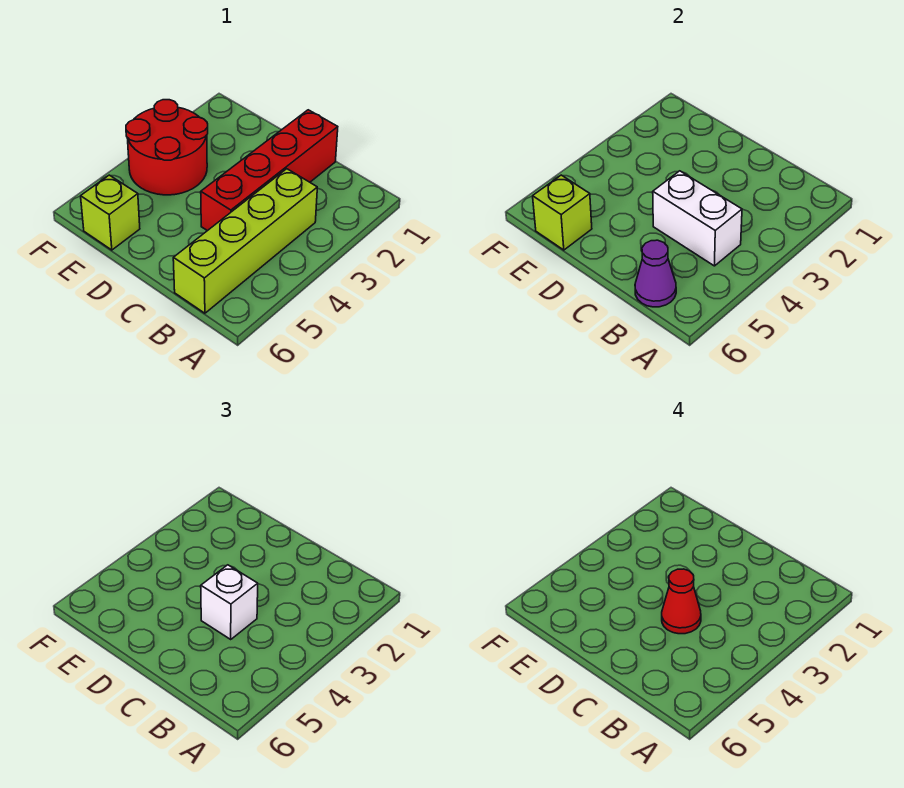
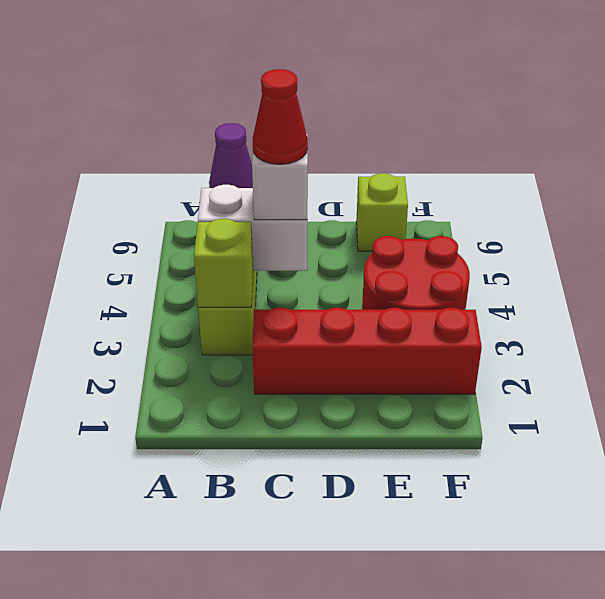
red 1x4 brick [201,110,338,231] -> red 1x4 brick turned to [252,308,482,394]
lime 1x1 brick [533,175,592,250] -> lime 1x1 brick moved to [194,219,253,307]

